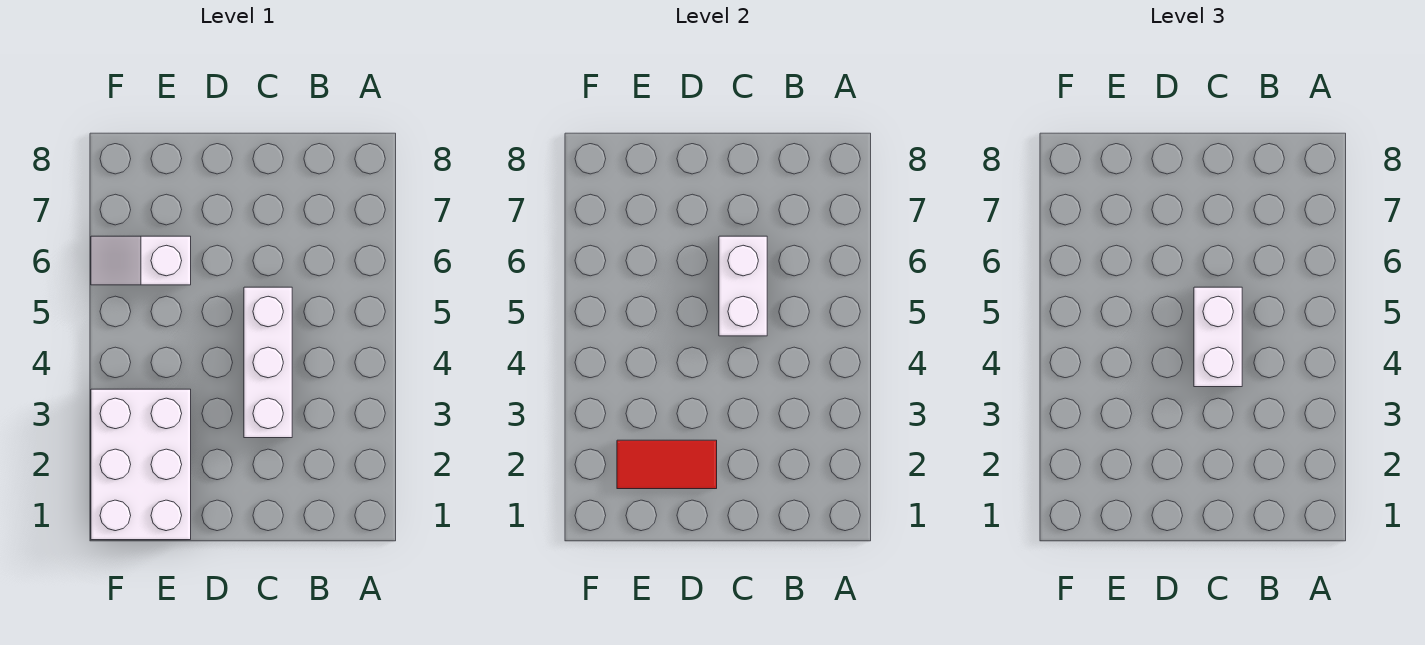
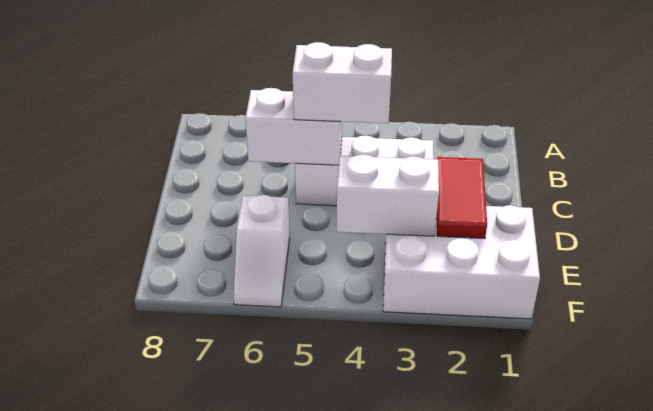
none -> white 1x2 brick [337,154,439,236]

